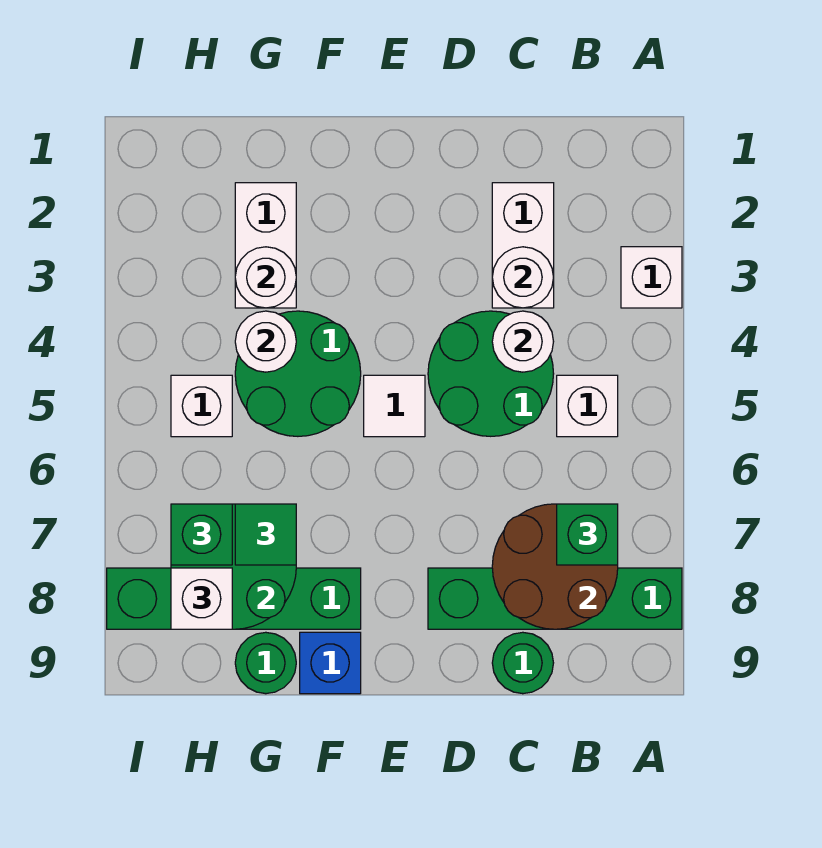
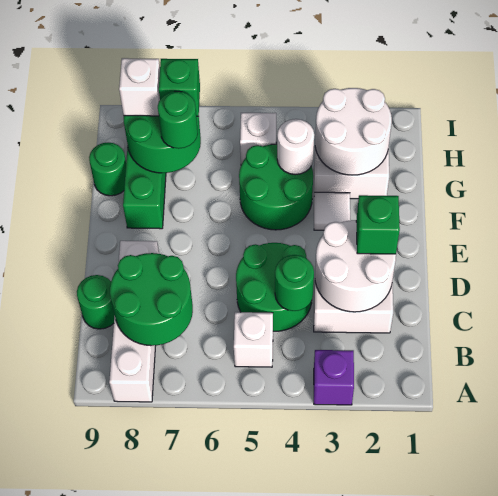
white 1x1 brick [621,247,682,308] -> purple 1x1 brick [314,350,354,405]
green 1x4 brick [428,568,682,629] -> white 1x4 brick [109,241,159,402]
brown 2x2 round brick [492,504,618,629] -> green 2x2 round brick [110,253,193,346]
green 1x1 brick [557,504,618,565] -> green 1x1 brick moved to [356,195,400,254]
white 1x1 round brick [492,247,554,308] -> white 2x2 round brick [315,220,396,312]
white 1x1 round brick [492,311,554,372] -> green 1x1 round brick [275,255,314,311]
white 1x1 tile [364,375,425,437] -> white 1x1 tile moved to [314,192,350,230]
blue 1x1 brick [300,632,361,694] -> none
white 1x1 round brick [235,247,296,308] -> white 2x2 round brick [315,88,392,175]
green 1x1 tile [235,504,296,565] -> green 1x1 round brick [158,91,198,149]

